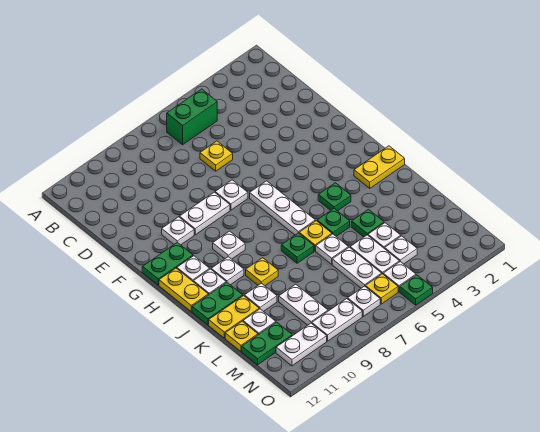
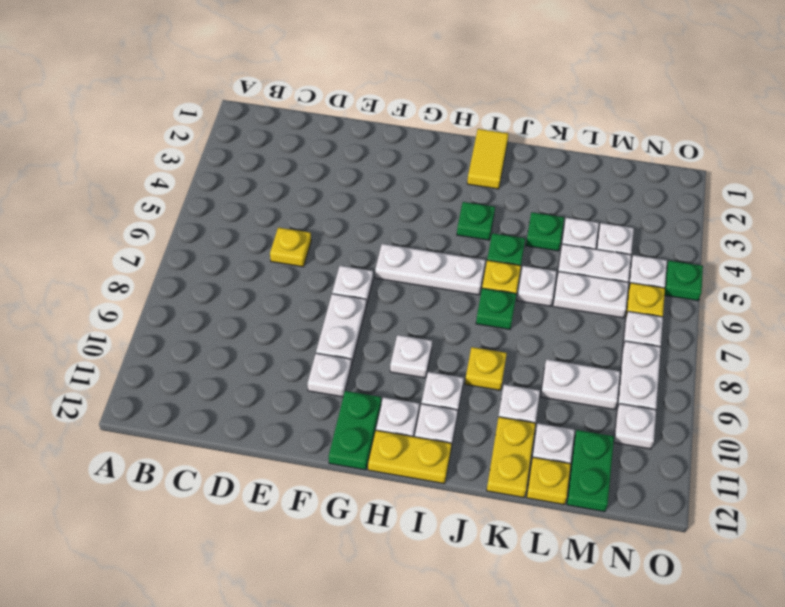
green 1x2 brick [167,89,217,145] -> none
yellow 1x2 plate [354,146,405,188] -> yellow 1x2 tile [467,129,508,189]
green 1x2 plate [192,283,243,325] -> none
white 1x2 plate [276,323,327,366] -> white 1x1 plate [614,404,656,449]

